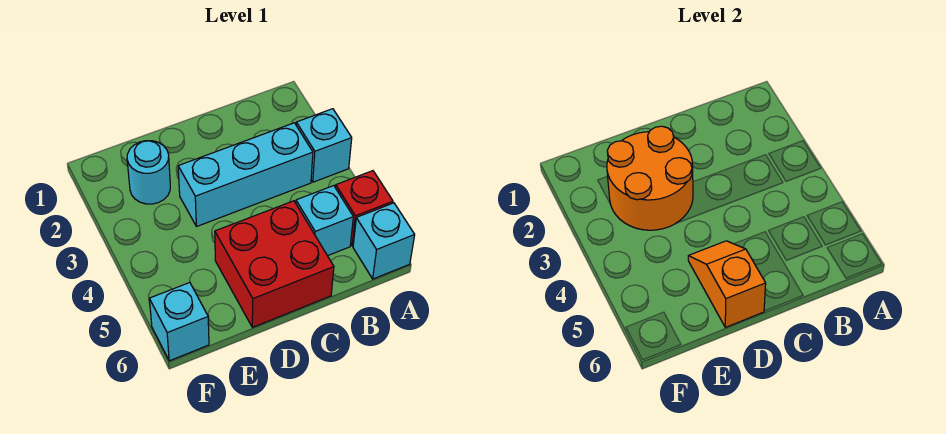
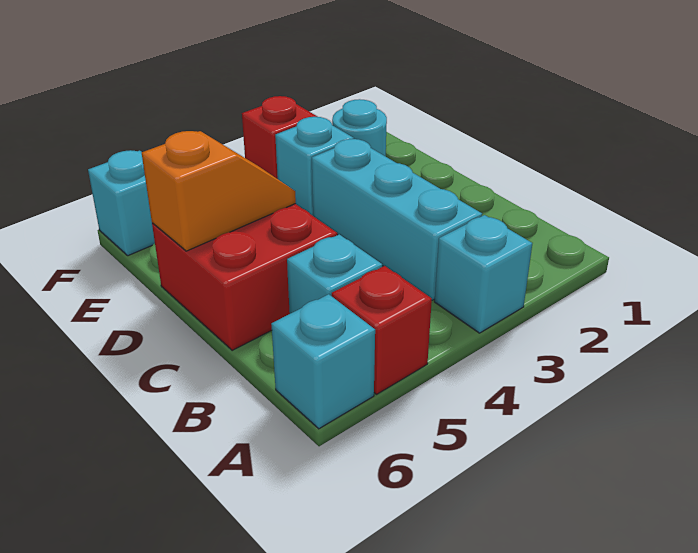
orange 2x2 round brick [607,126,693,230] -> none
none -> cyan 1x1 brick [275,117,354,216]
none -> red 1x1 brick [242,96,317,179]

